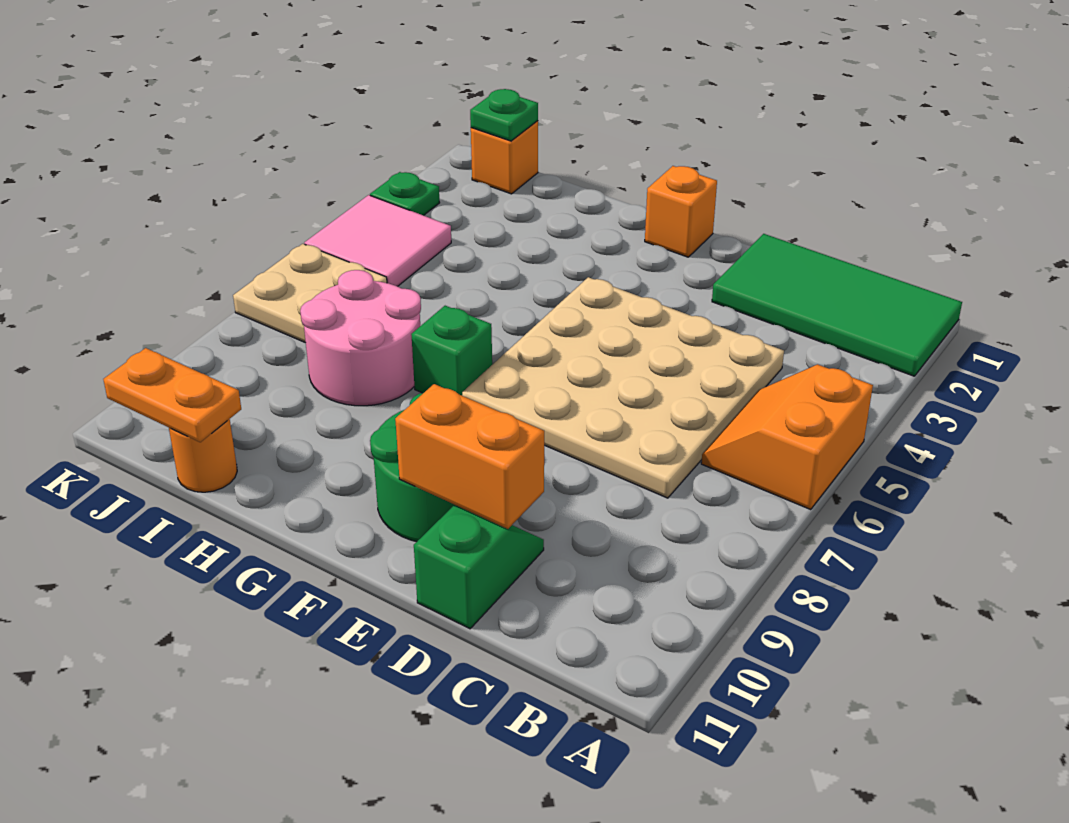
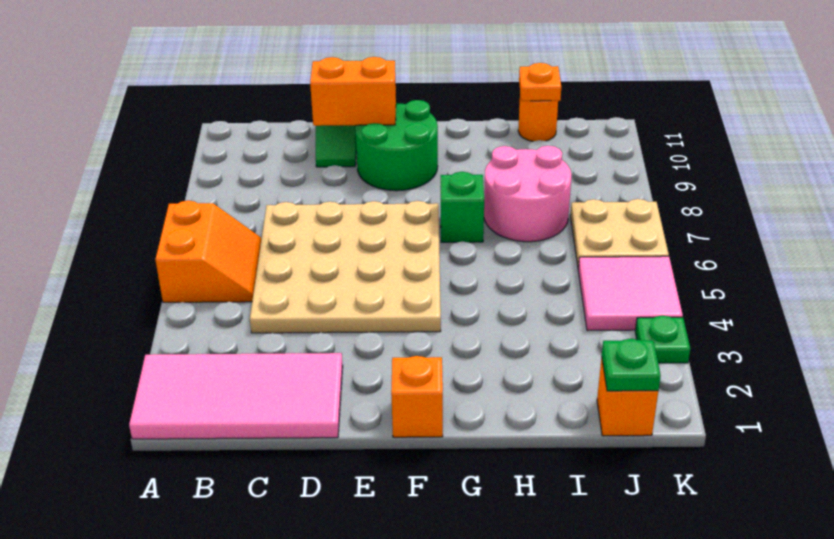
green 2x4 tile [712,234,962,376] -> pink 2x4 tile [129,353,343,439]
orange 1x2 plate [103,348,241,442] -> orange 1x1 plate [519,63,561,101]

